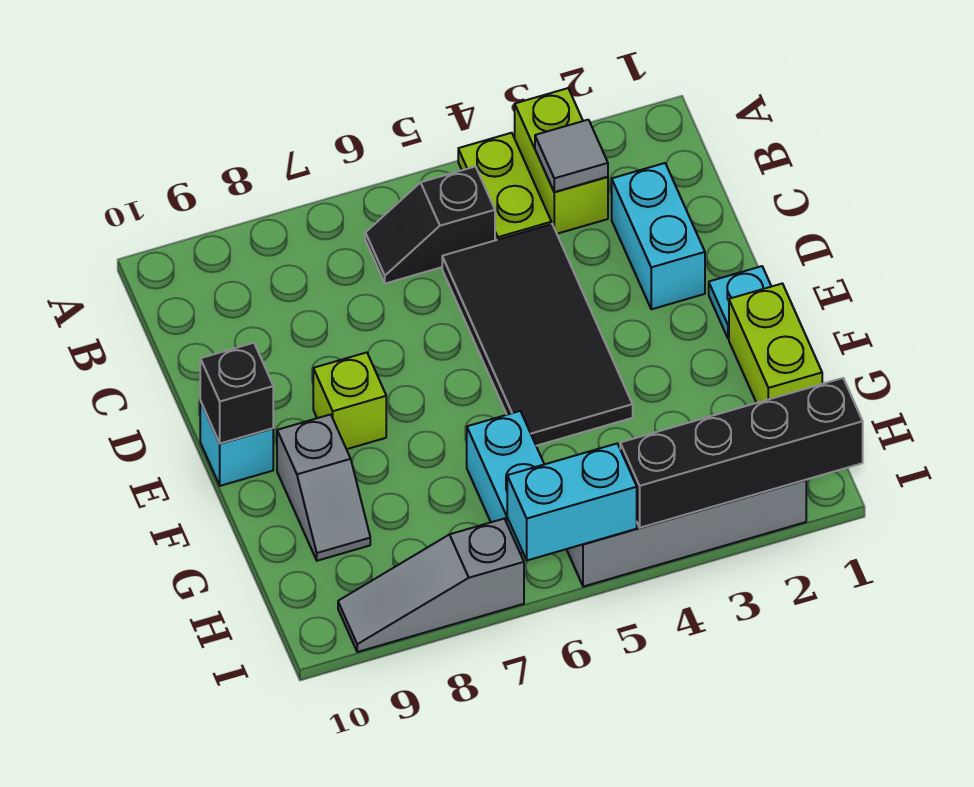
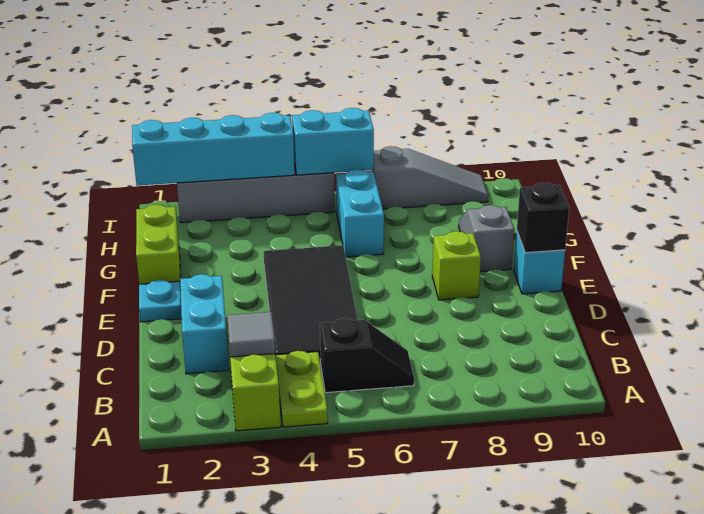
black 1x4 brick [620,378,863,528] -> cyan 1x4 brick [132,113,295,186]

